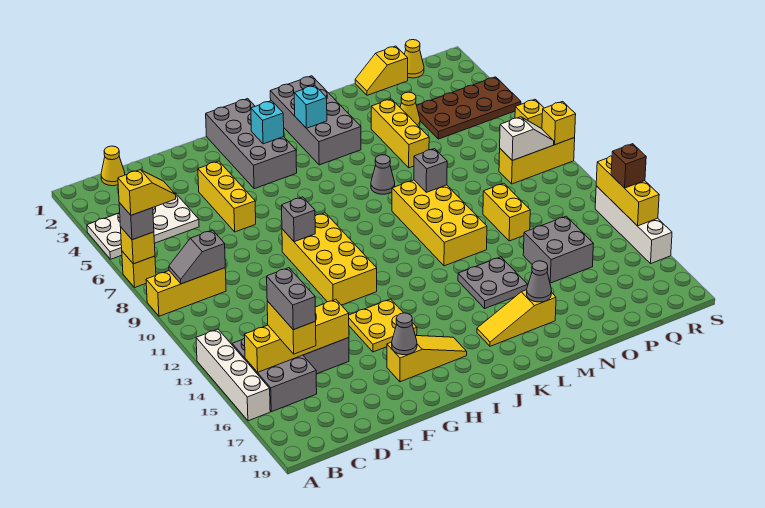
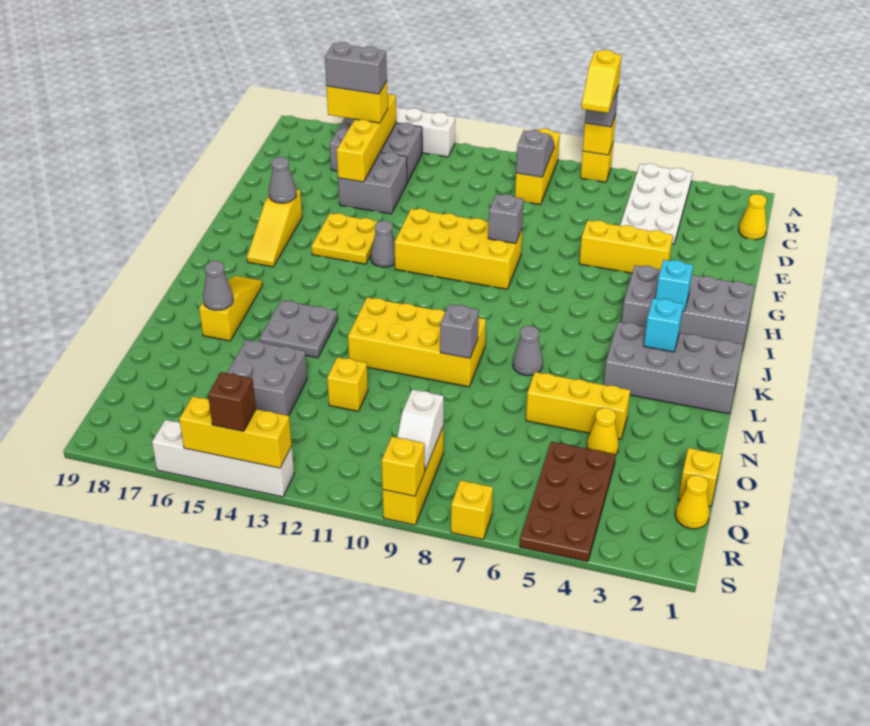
none -> grey 1x1 cone [371,221,395,267]
yellow 1x2 brick [483,183,530,241] -> yellow 1x1 brick [327,357,368,411]

